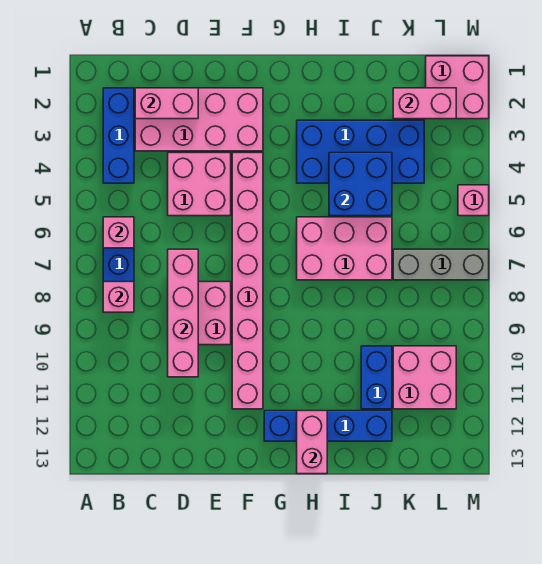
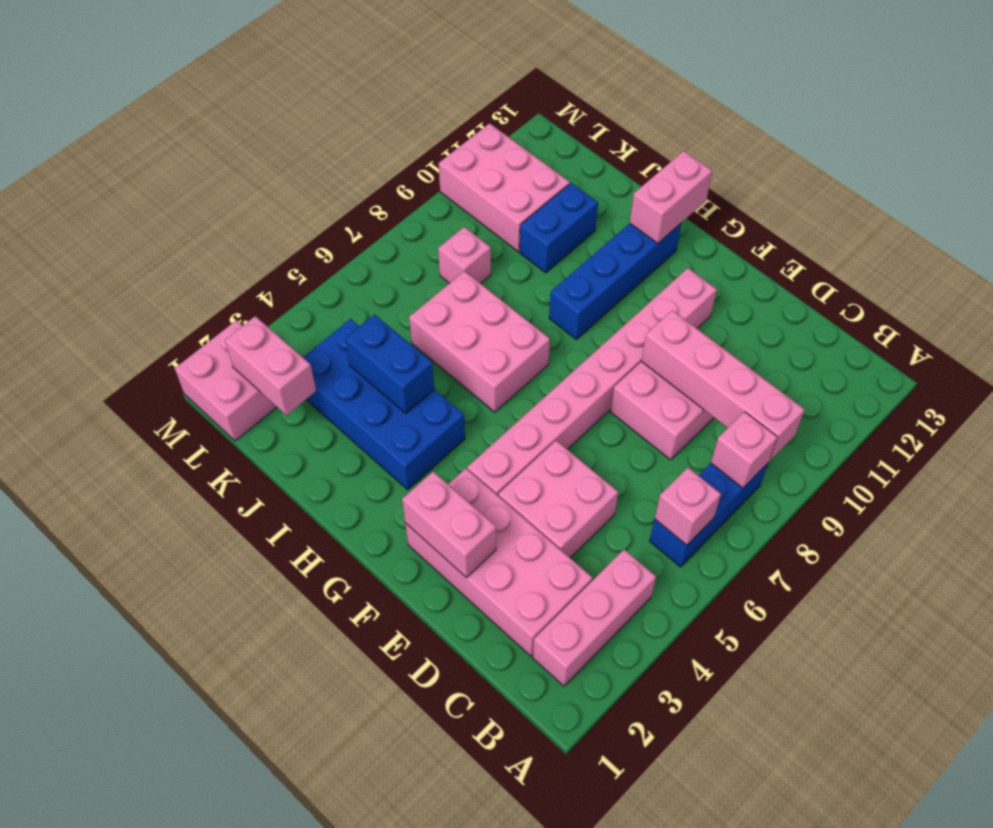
blue 1x3 brick [103,88,134,183] -> pink 1x3 brick [533,550,656,686]
pink 1x2 brick [135,88,198,119] -> pink 1x2 brick moved to [402,472,496,578]
pink 1x4 brick [168,249,198,377] -> pink 1x4 brick turned to [641,310,805,460]
blue 1x4 brick [264,411,392,441] -> blue 1x4 brick turned to [549,224,681,339]
blue 2x2 brick [329,153,392,216] -> blue 1x2 brick [345,314,434,413]
grey 1x3 brick [393,249,489,280] -> none
pink 2x2 brick [393,346,456,409] -> pink 2x3 brick [439,123,570,252]
pink 1x1 brick [458,185,489,216] -> pink 1x1 brick moved to [438,227,491,284]

